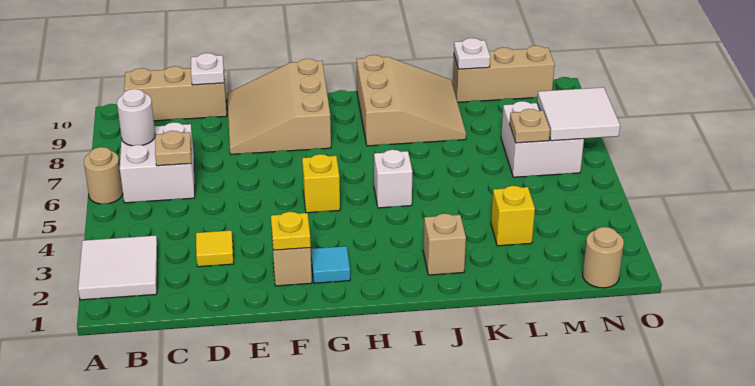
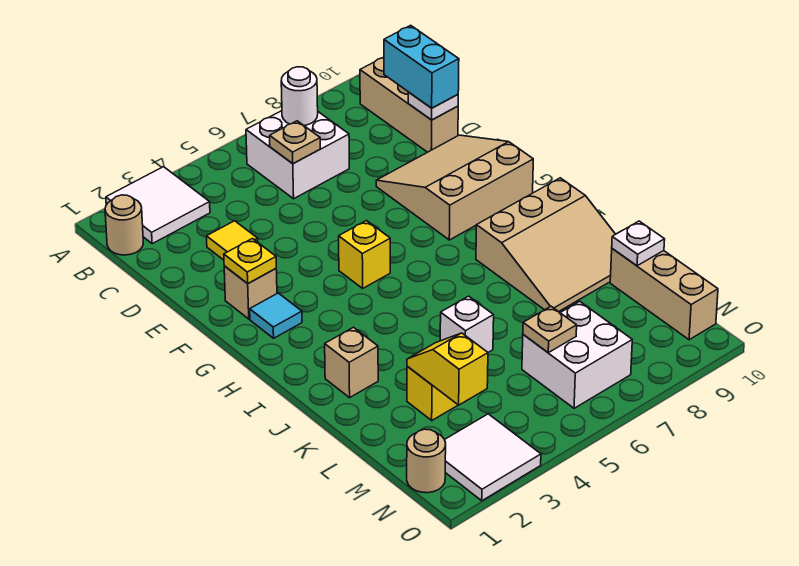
tan 1x1 round brick [84,147,123,204] -> tan 1x1 round brick moved to [105,195,143,255]
none -> cyan 1x2 brick [384,25,459,108]
white 1x1 brick [374,150,412,208] -> white 1x1 brick moved to [440,296,494,352]
none -> yellow 1x2 slope [407,333,488,405]
white 2x2 tile [537,87,620,141] -> white 2x2 tile moved to [445,414,541,501]

